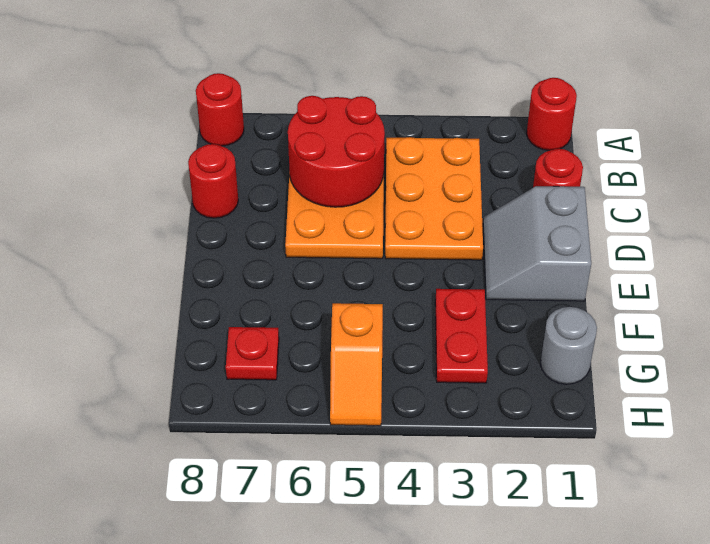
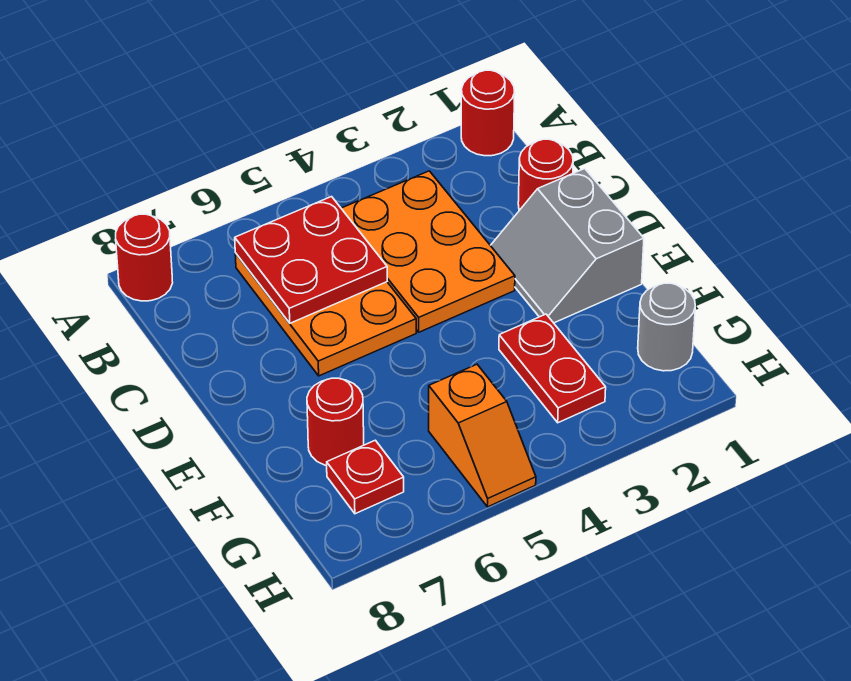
red 2x2 round brick [288,96,385,207] -> red 2x2 plate [235,197,387,323]
red 1x1 round brick [188,144,238,218] -> red 1x1 round brick moved to [307,378,364,466]

